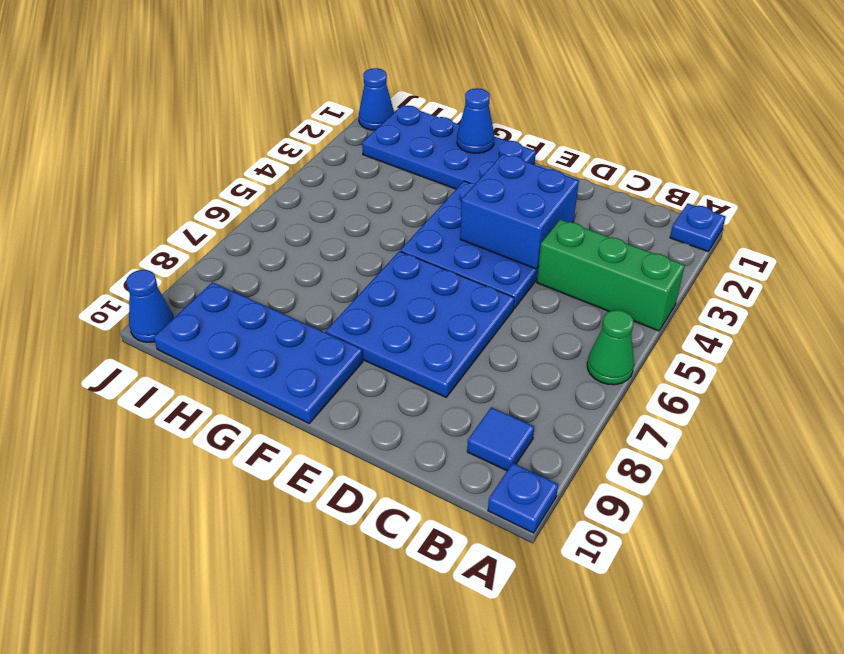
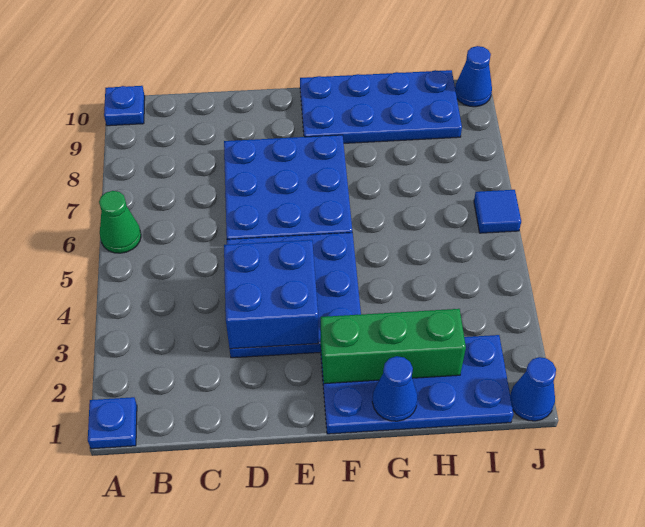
green 1x3 brick [537,219,685,331] -> green 1x3 brick moved to [321,309,466,384]
blue 1x1 tile [467,407,534,471] -> blue 1x1 tile moved to [474,190,521,233]

